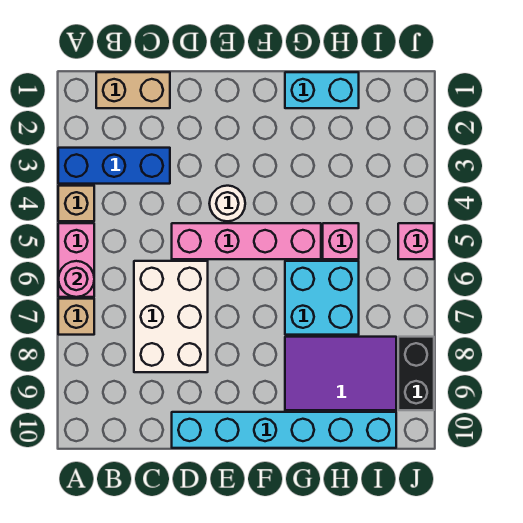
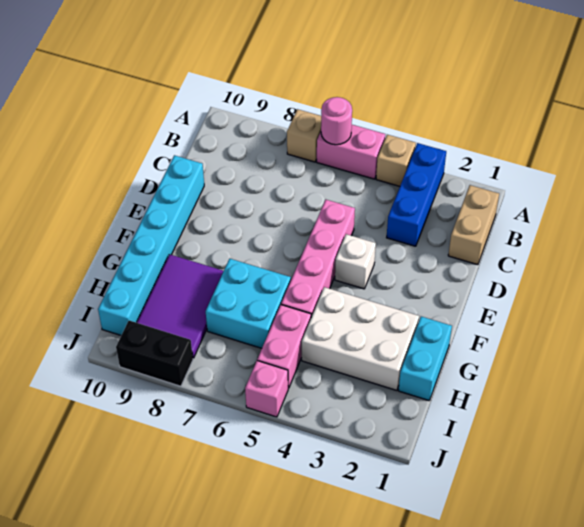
white 2x3 brick [134,261,208,372] -> white 2x3 brick moved to [302,287,419,391]
white 1x1 round brick [209,186,245,221] -> white 1x1 brick [335,234,376,289]
pink 1x1 brick [323,223,359,259] -> pink 1x2 brick [257,305,311,388]

